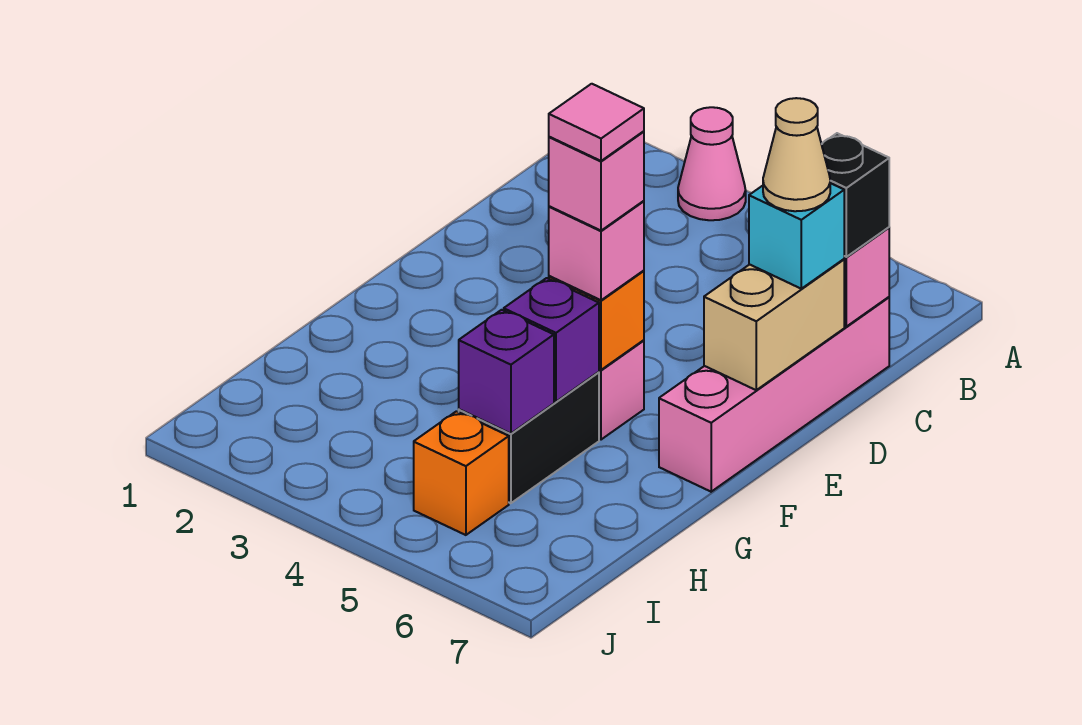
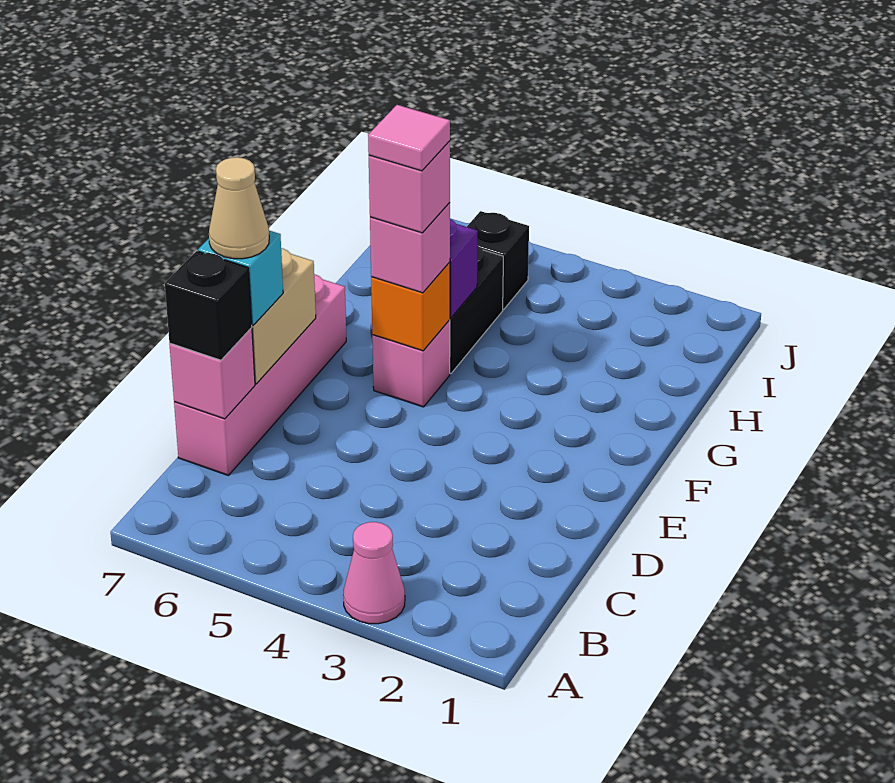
purple 1x1 brick [459,310,554,434] -> none
orange 1x1 brick [414,411,509,535] -> black 1x1 brick [467,211,529,309]

